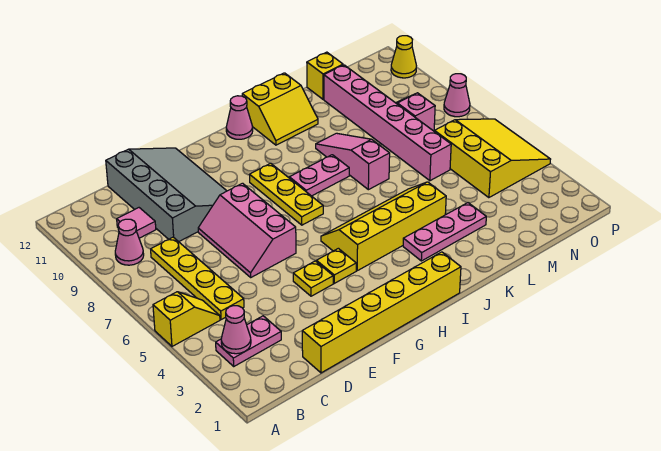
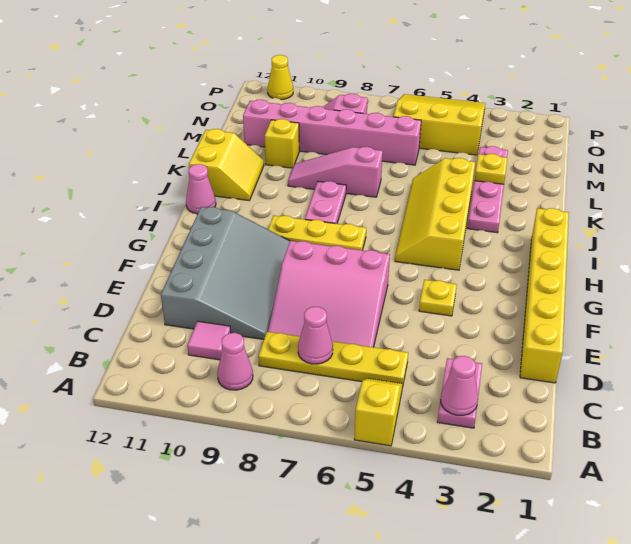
grey 3x4 slope [106,148,226,242] -> grey 3x4 slope turned to [161,207,290,339]
pink 2x3 slope [198,183,296,277] -> pink 3x3 slope [268,241,390,347]
yellow 1x1 plate [316,248,356,283] -> yellow 1x1 plate moved to [475,154,507,184]
pink 1x3 plate [403,203,486,261] -> pink 1x4 plate [468,146,508,233]
yellow 1x1 brick [307,52,343,99] -> yellow 1x1 brick moved to [265,119,299,168]
pink 1x1 cone [444,74,470,117] -> pink 1x1 cone moved to [298,307,333,364]

